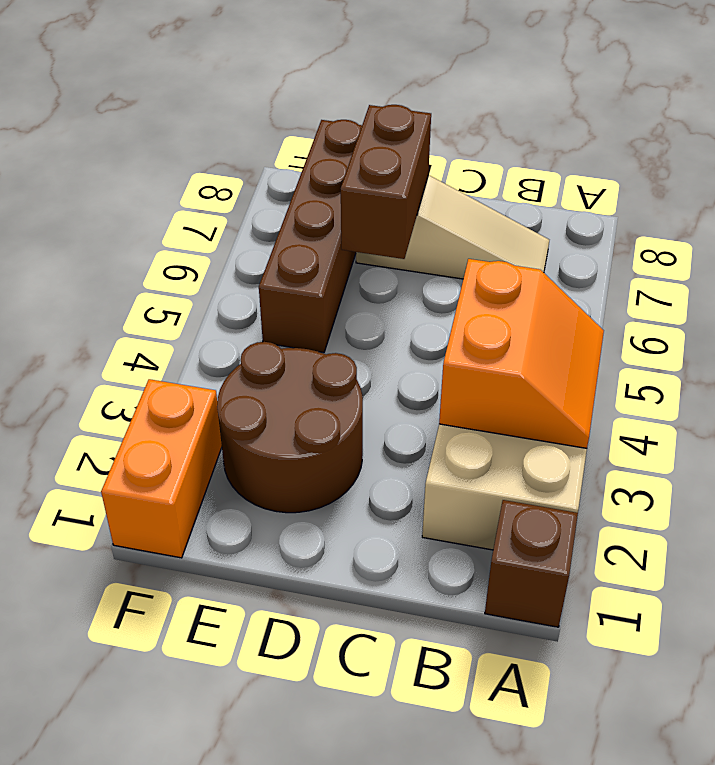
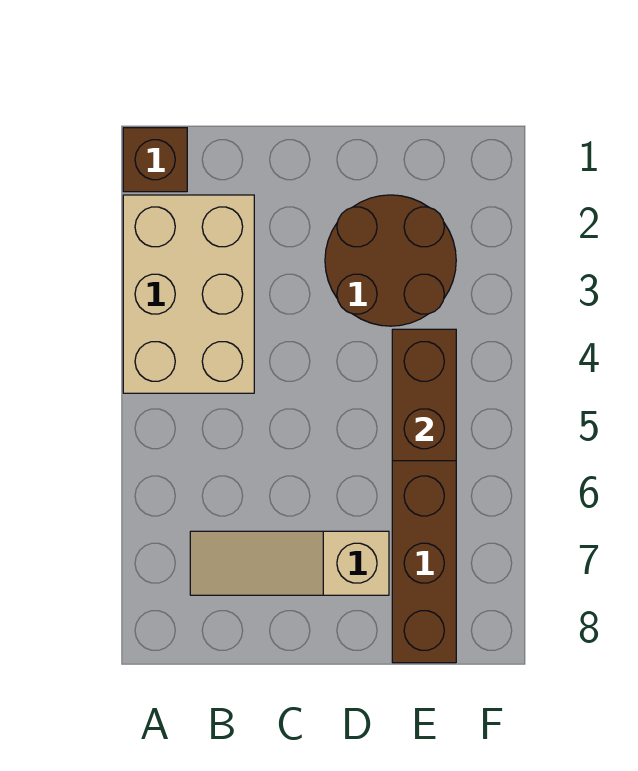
orange 2x2 slope [439,259,604,448] -> none
brown 1x2 brick [341,105,431,259] -> brown 1x2 brick moved to [392,329,456,461]
orange 1x2 brick [101,379,222,558] -> none

